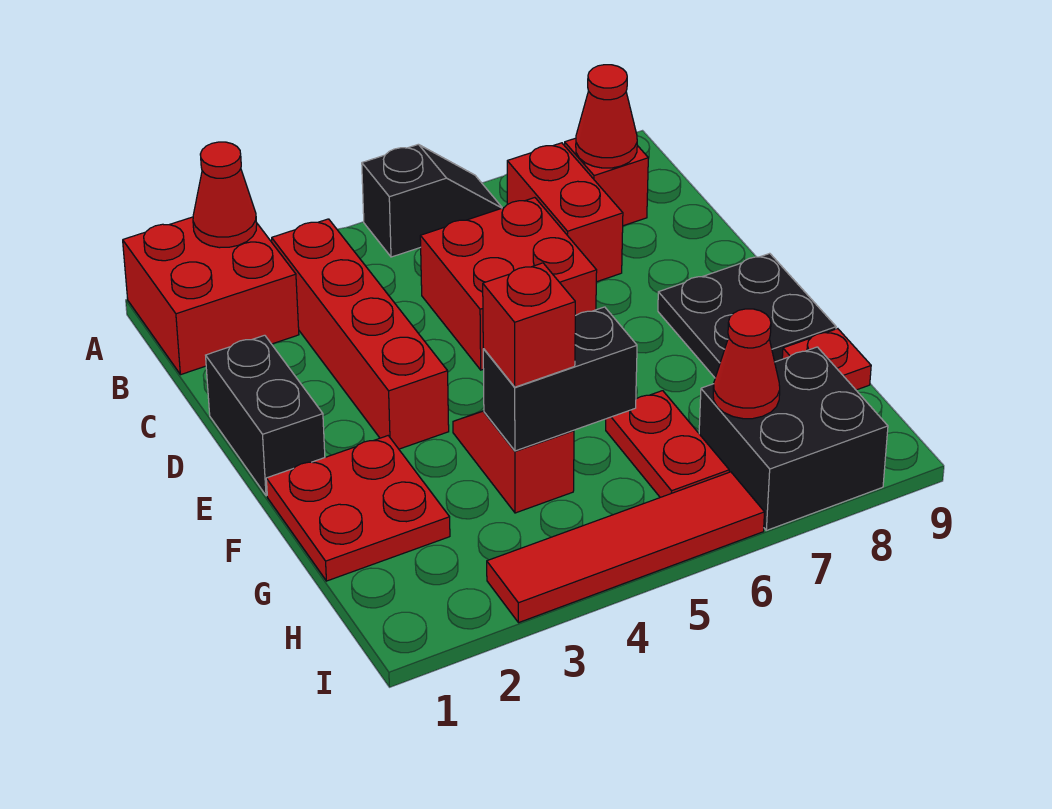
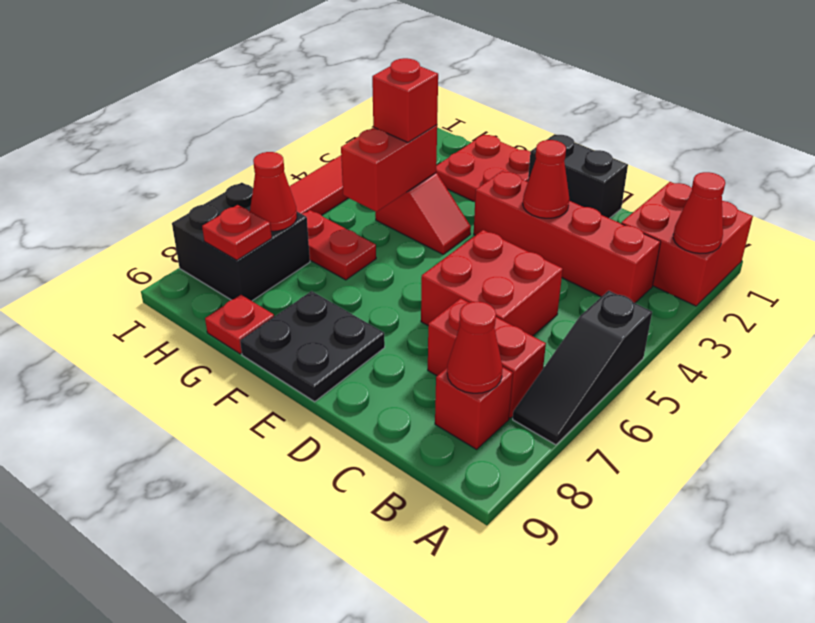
black 1x2 slope [362,144,502,257] -> black 1x3 slope [513,291,652,445]
none -> red 1x1 cone [523,140,569,218]
black 1x2 brick [483,307,637,451] -> red 1x2 brick [341,125,437,212]
none -> red 1x1 plate [202,205,272,260]

